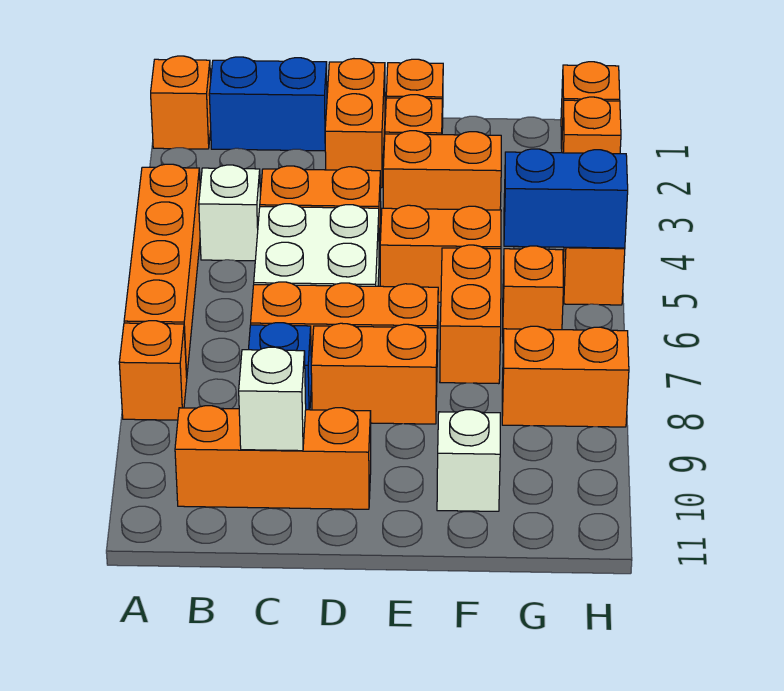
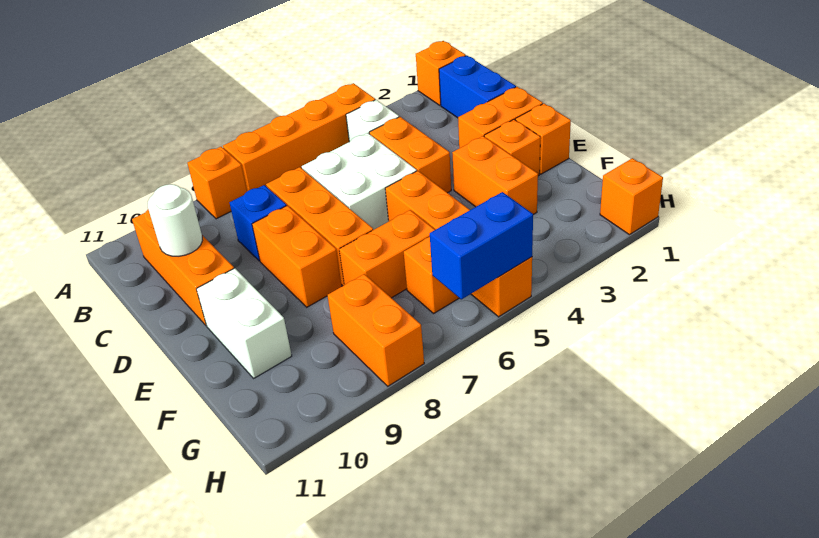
white 1x1 brick [239,347,306,451] -> white 1x1 round brick [148,184,202,257]
white 1x1 brick [437,410,500,511] -> white 1x2 brick [197,268,292,378]
blue 1x2 brick [504,149,628,248] -> blue 1x2 brick turned to [430,192,533,299]
orange 1x1 brick [562,97,621,154] -> none

